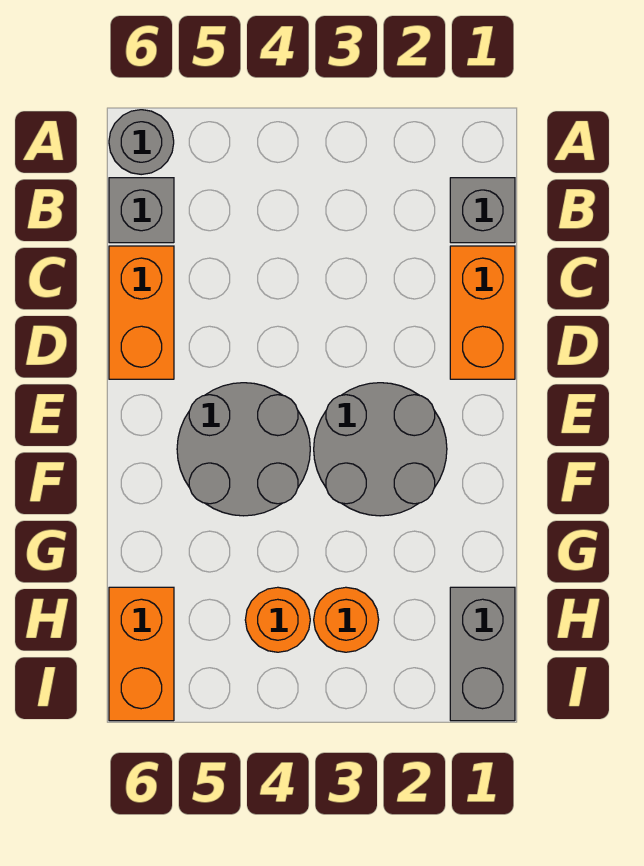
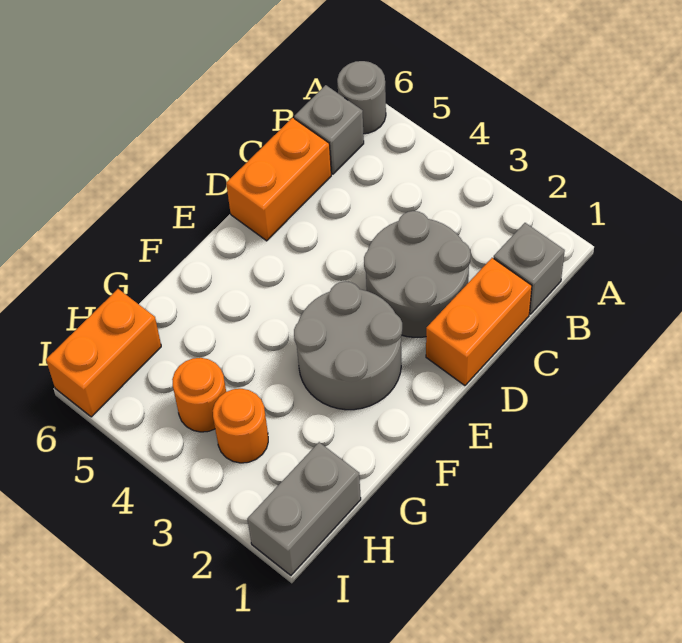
grey 2x2 round brick [177,383,310,516] -> grey 2x2 round brick moved to [364,211,471,337]

